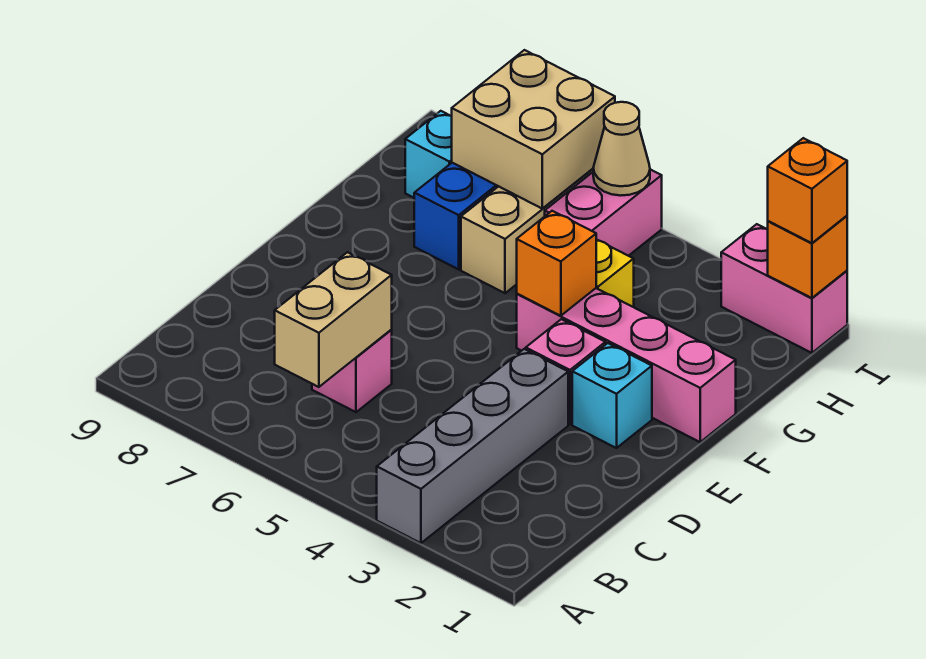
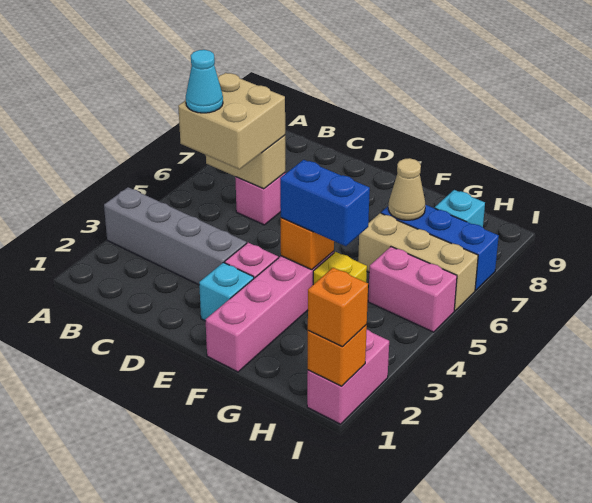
none -> cyan 1x1 cone [186,50,223,113]
none -> blue 1x2 brick [280,160,370,246]
tan 2x2 brick [452,50,615,208] -> tan 2x2 brick moved to [178,73,285,169]
tan 1x1 cone [593,102,650,196] -> tan 1x1 cone moved to [388,158,425,220]

